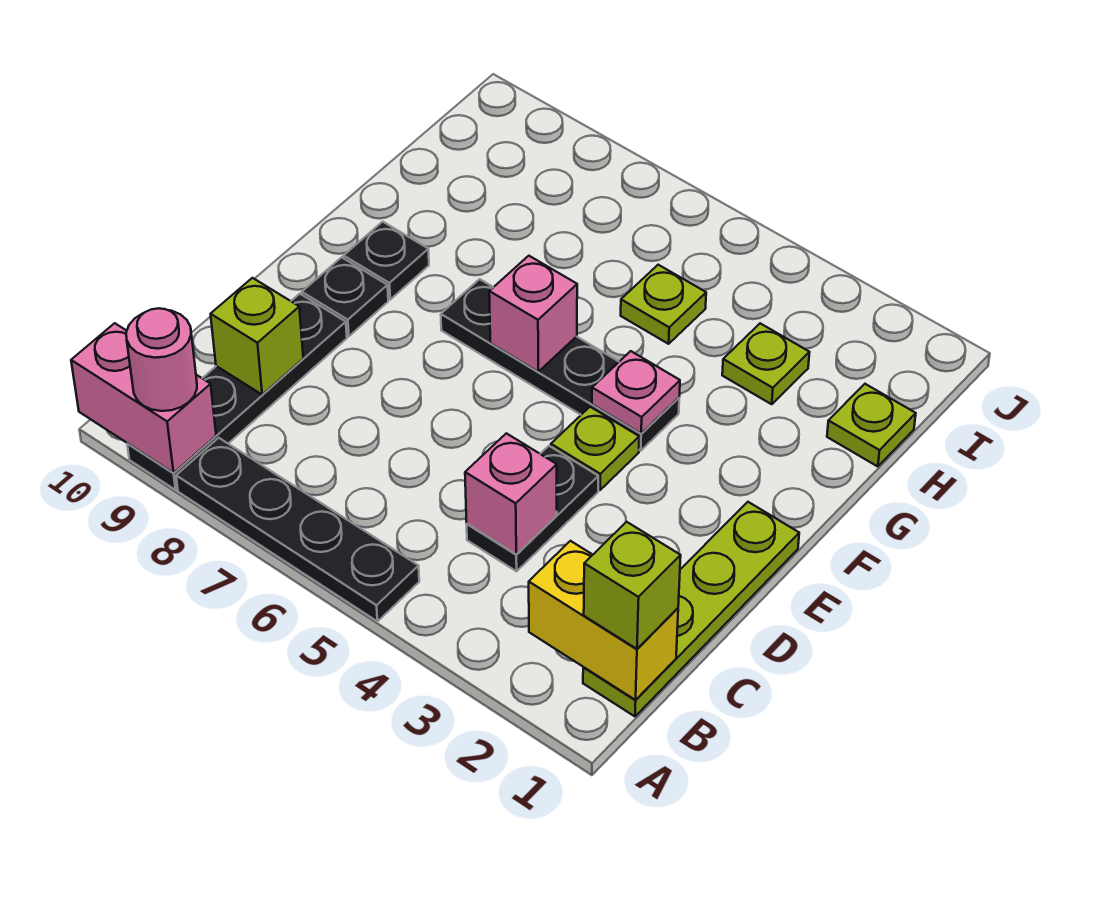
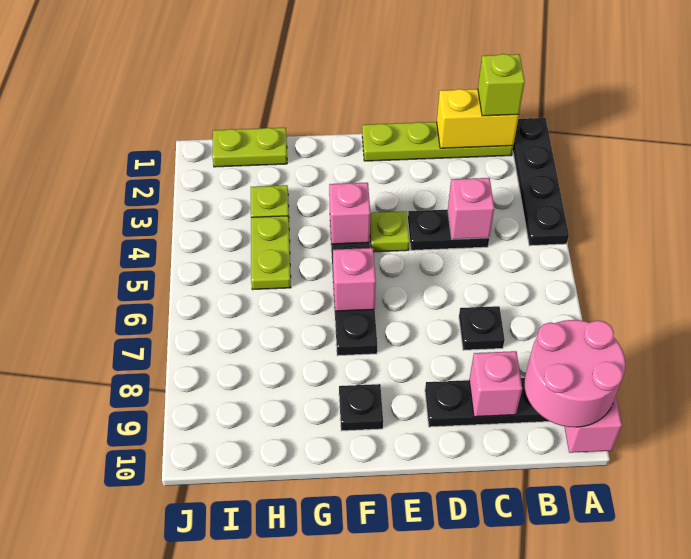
black 1x4 plate [176,438,419,621] -> black 1x4 plate moved to [513,118,569,246]
pink 1x1 round brick [126,308,197,411] -> pink 2x2 round brick [524,320,625,427]
yellow 1x2 brick [529,541,678,700] -> yellow 1x2 brick turned to [437,89,519,148]
lime 1x1 brick [211,278,303,394] -> pink 1x1 brick [469,351,522,417]
black 1x1 plate [302,257,388,336] -> black 1x1 plate moved to [459,306,505,350]
pink 1x1 plate [592,351,680,434] -> pink 1x1 brick [329,183,370,244]
lime 1x1 plate [827,384,916,467] -> lime 1x2 plate [212,128,287,167]
lime 1x1 plate [621,265,706,344] -> lime 1x2 plate [251,216,291,290]

